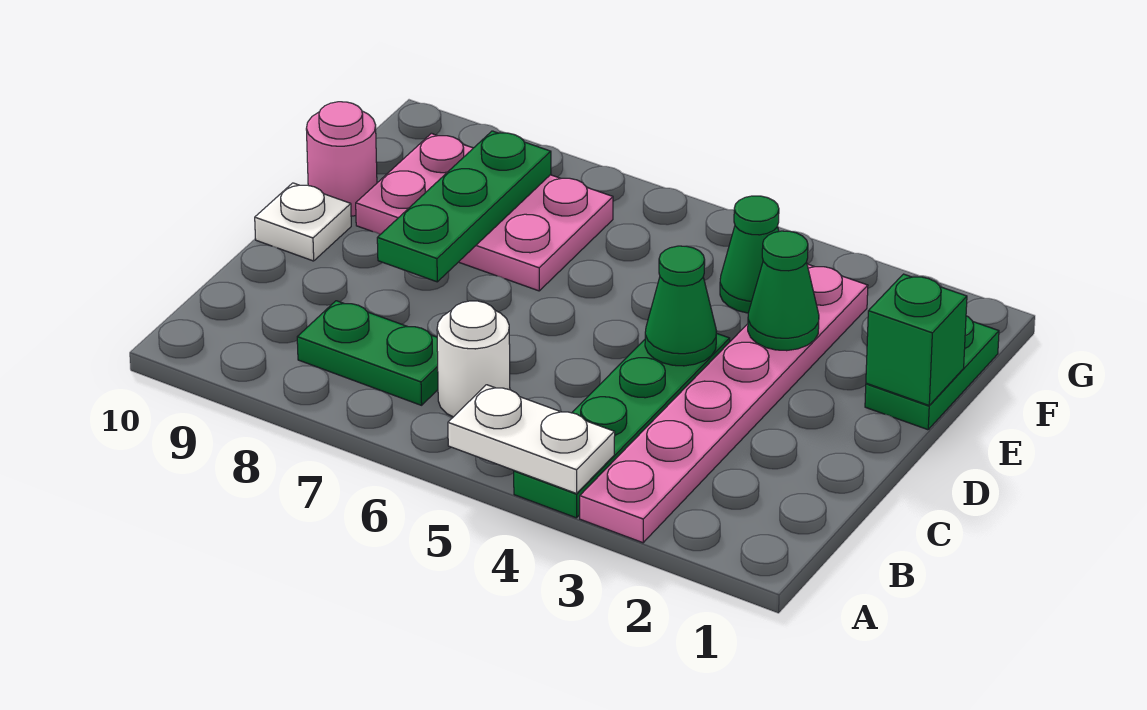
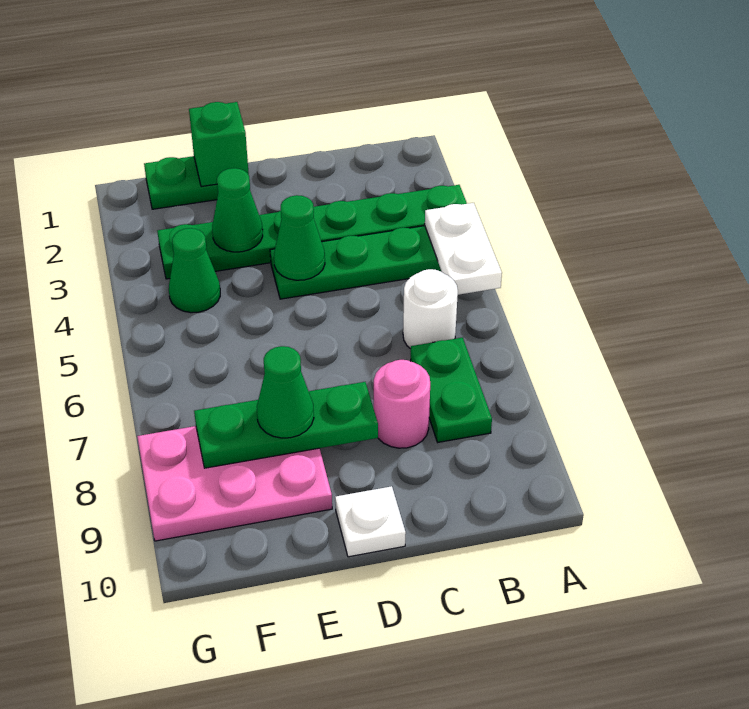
pink 1x6 plate [580,264,868,543] -> green 1x6 plate [157,185,467,279]
pink 2x3 plate [356,133,613,291] -> pink 2x3 plate turned to [137,426,332,541]
none -> green 1x1 cone [257,346,314,438]
pink 1x1 round brick [306,102,377,216] -> pink 1x1 round brick moved to [374,360,430,448]

